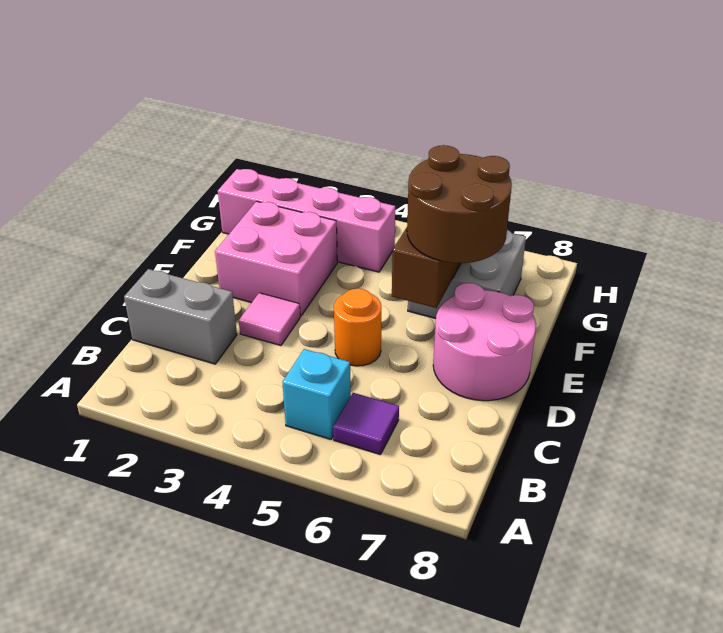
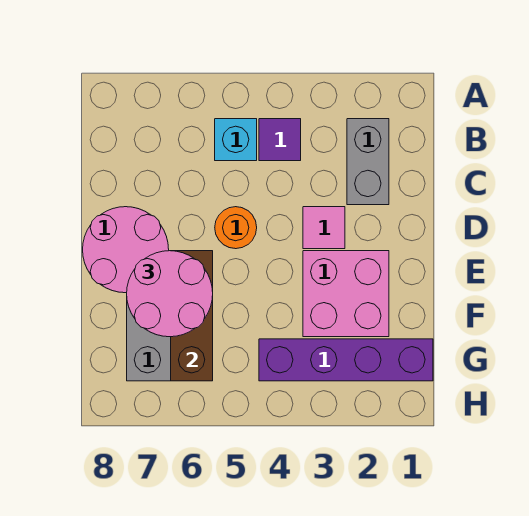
purple 1x1 tile [333,393,399,455] -> purple 1x1 tile moved to [259,119,301,161]
grey 1x2 brick [124,269,237,364] -> grey 1x2 brick turned to [347,119,389,205]
brown 2x2 round brick [407,145,512,263] -> pink 2x2 round brick [127,251,213,337]
pink 1x4 brick [218,169,395,272] -> purple 1x4 brick [259,339,433,381]

